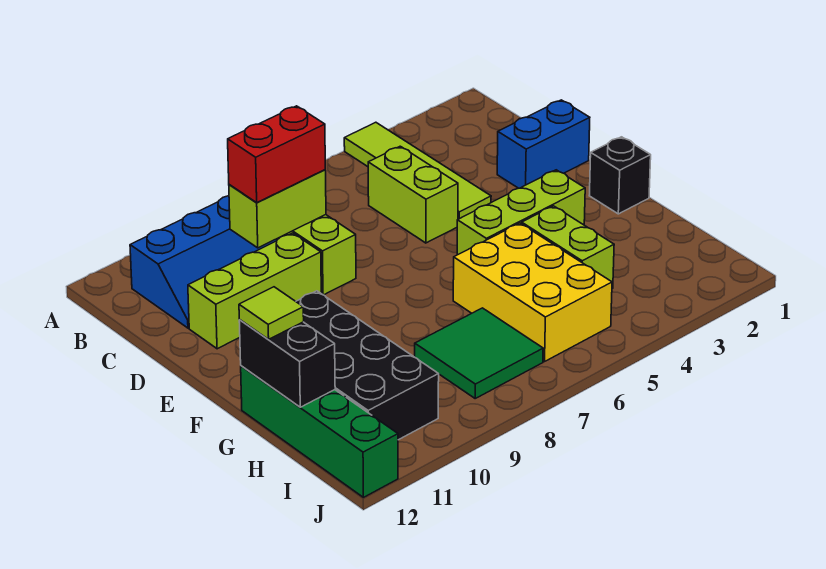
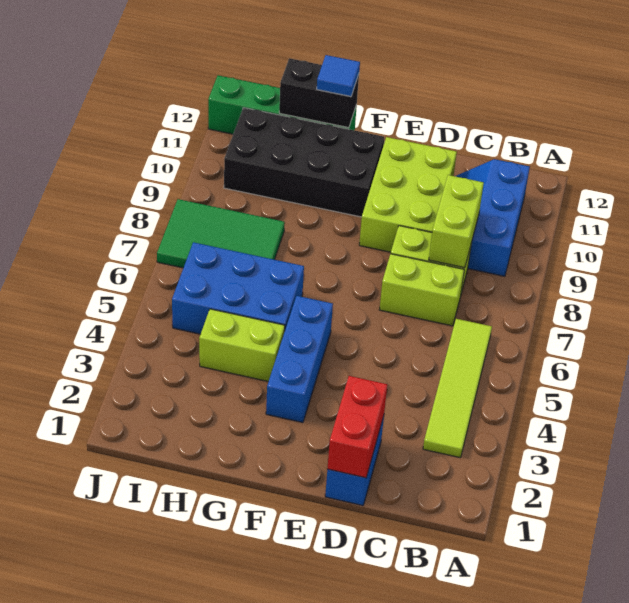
lime 1x4 tile [344,122,491,219] -> lime 1x4 tile turned to [423,319,492,458]
lime 1x2 brick [368,146,458,243] -> lime 1x2 brick moved to [379,254,464,326]
red 1x2 brick [228,106,325,202] -> red 1x2 brick moved to [327,376,387,478]
lime 1x3 brick [188,233,321,349] -> lime 2x3 brick [359,137,457,252]
black 1x1 brick [589,137,651,214] -> none
lime 1x3 brick [457,170,585,255] -> blue 1x3 brick [266,296,333,423]
yellow 2x3 brick [453,223,612,362] -> blue 2x3 brick [172,242,304,334]
lime 1x1 tile [239,287,304,339] -> blue 1x1 tile [317,55,360,97]
green 2x2 tile [415,308,543,398] -> green 2x3 tile [157,199,285,268]

